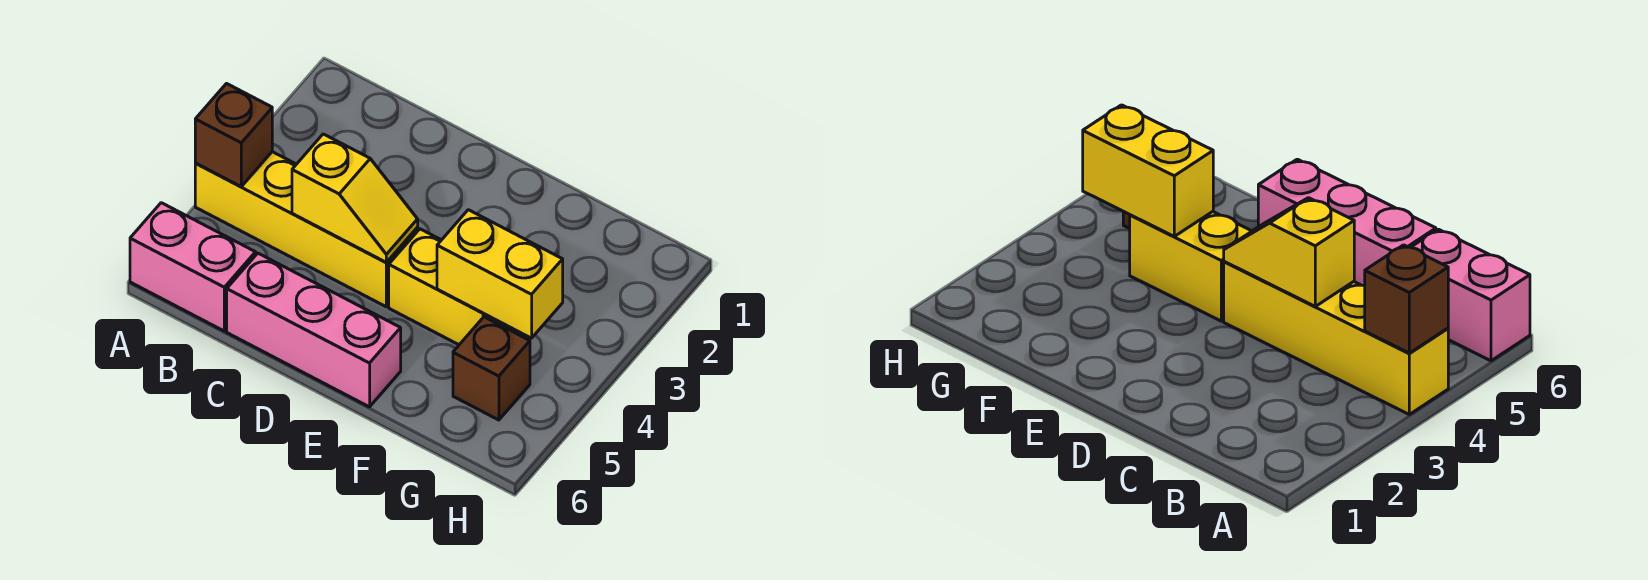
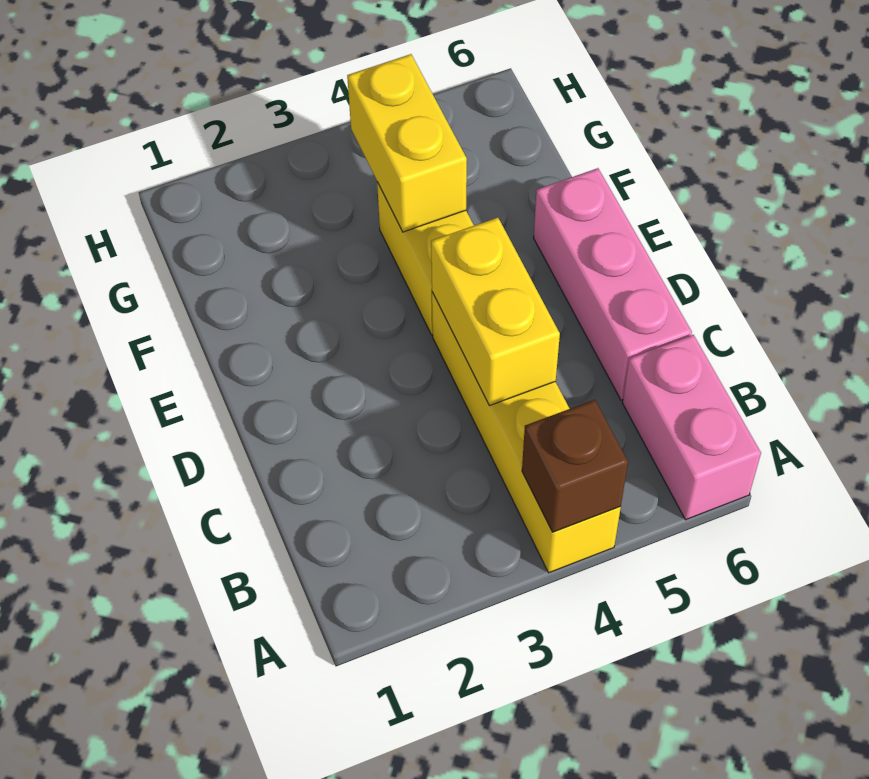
yellow 1x2 slope [292,134,418,263] -> yellow 1x2 brick [431,218,560,406]
brown 1x1 brick [453,317,530,420] -> none

